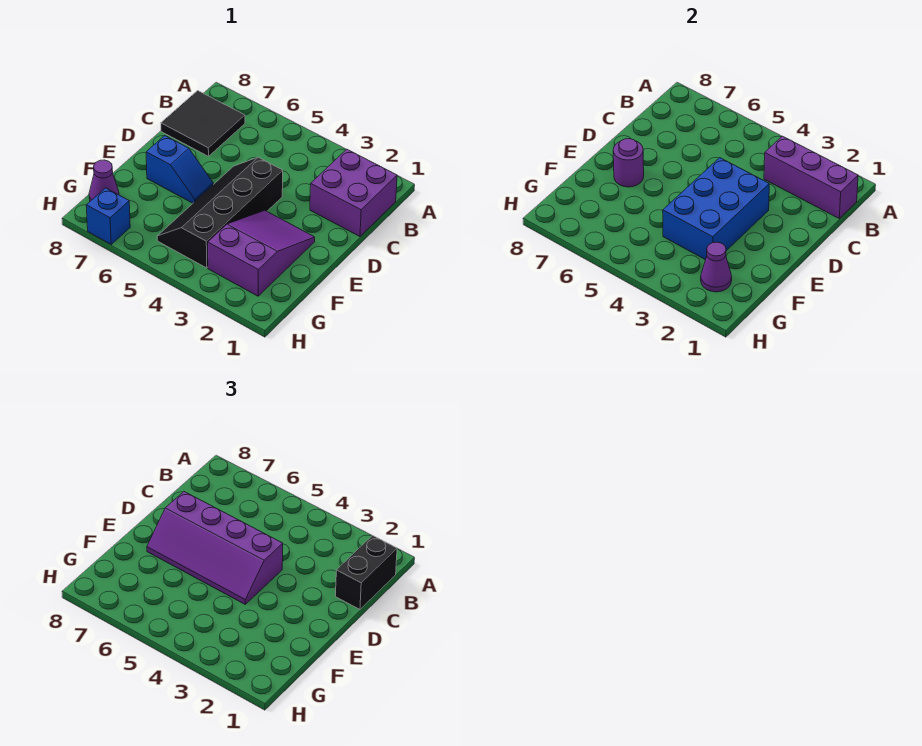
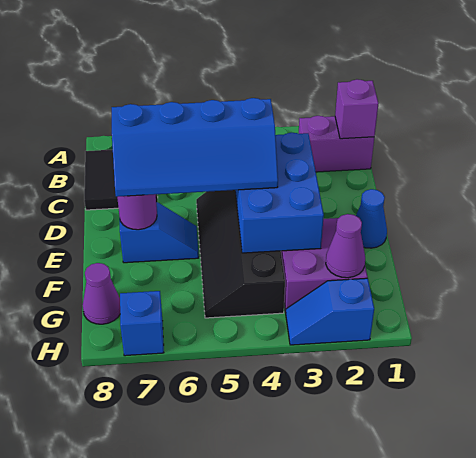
purple 2x2 brick [310,149,397,236] -> purple 1x2 brick [299,116,374,172]
purple 1x3 brick [764,136,858,218] -> purple 1x1 brick [335,79,379,139]
black 1x2 brick [335,535,397,609] -> none
purple 2x4 slope [147,492,283,604] -> blue 2x4 slope [112,98,278,197]
none -> blue 1x1 cone [356,189,387,248]
none -> blue 1x2 slope [286,278,374,345]

